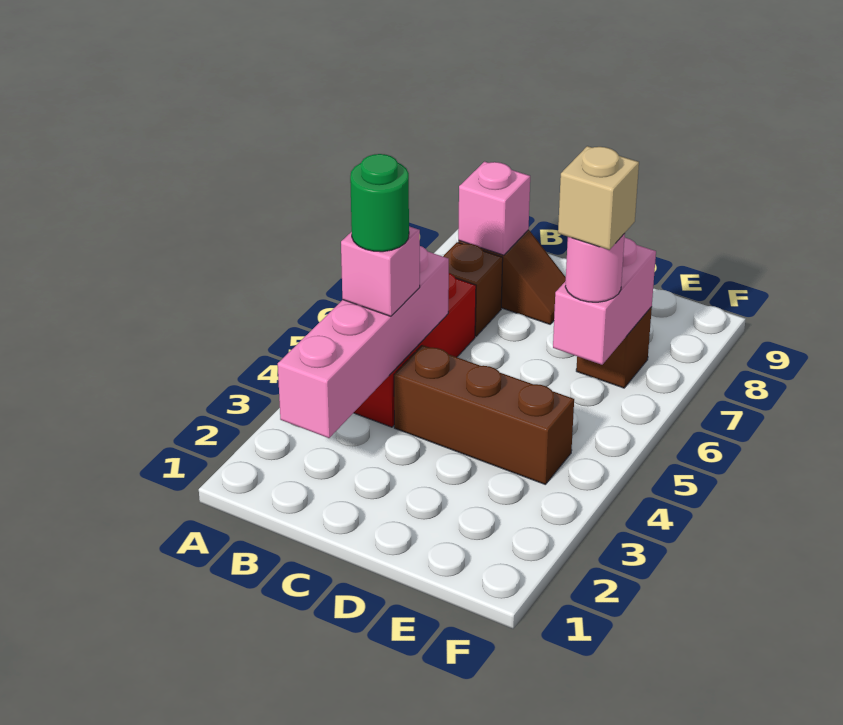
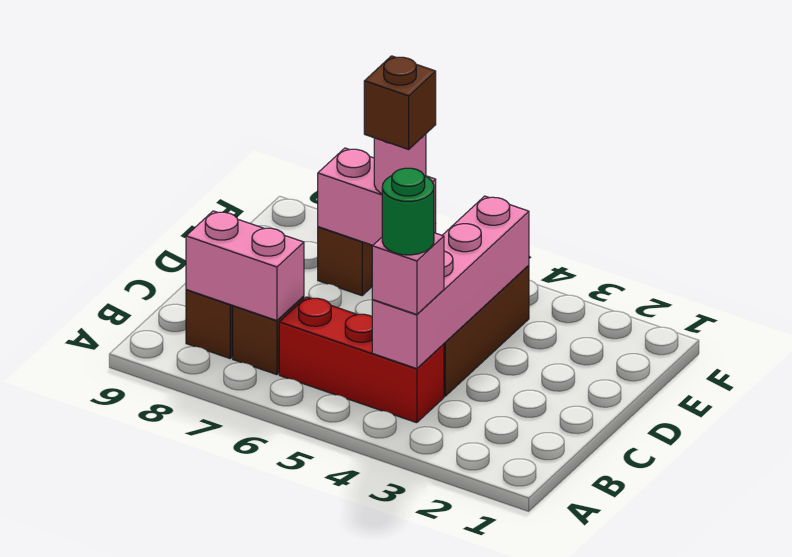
pink 1x4 brick [278,246,449,438] -> pink 1x4 brick turned to [372,196,529,369]
pink 1x1 brick [458,161,530,255] -> pink 1x2 brick [186,211,304,320]
tan 1x1 brick [558,146,639,250] -> brown 1x1 brick [364,56,436,149]

